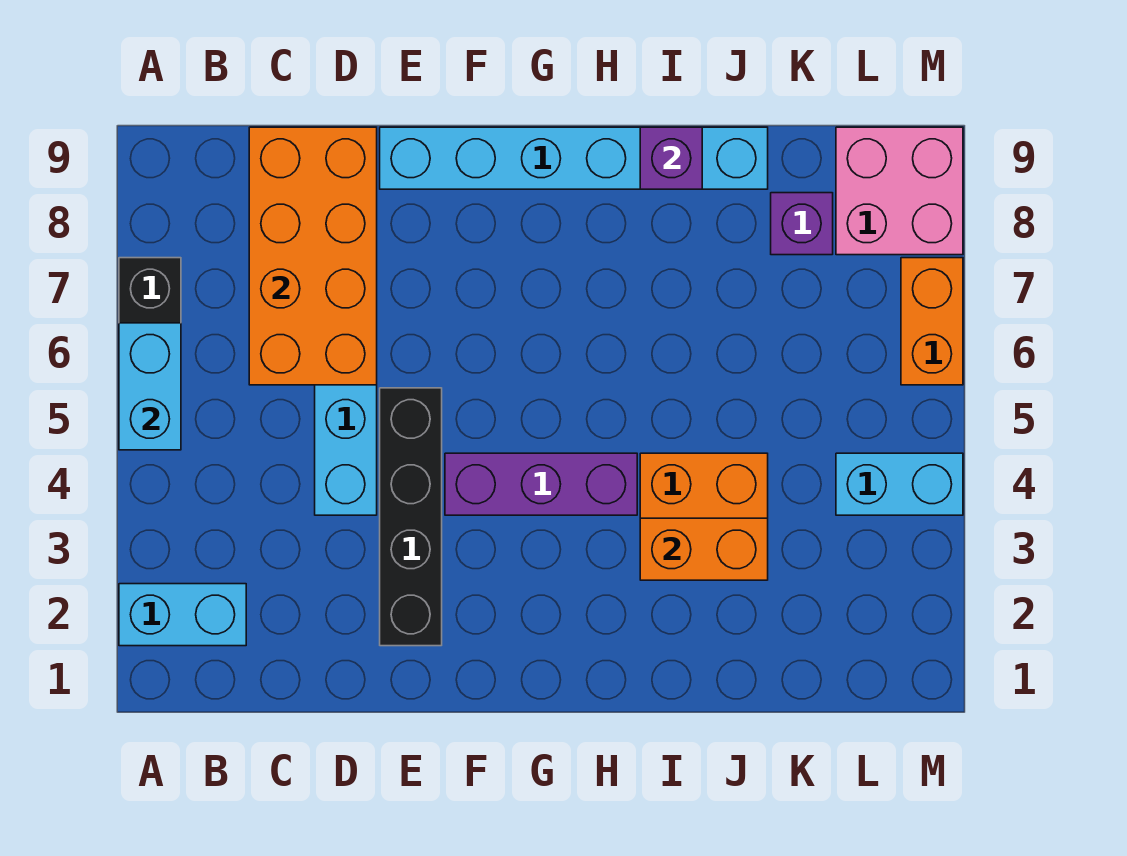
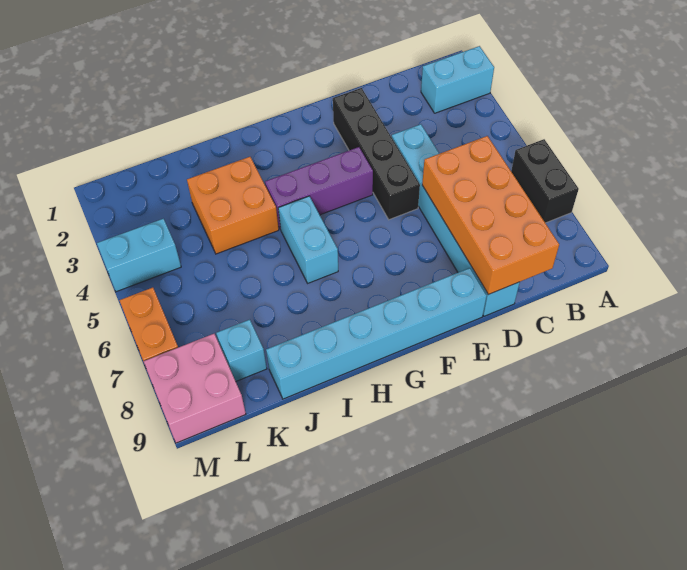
cyan 1x2 brick [119,323,181,450] -> cyan 1x2 brick moved to [278,196,338,283]
orange 1x2 brick [640,518,768,580] -> none
purple 1x1 brick [640,127,702,189] -> none
purple 1x1 brick [771,193,833,255] -> cyan 1x1 brick [216,320,267,381]

